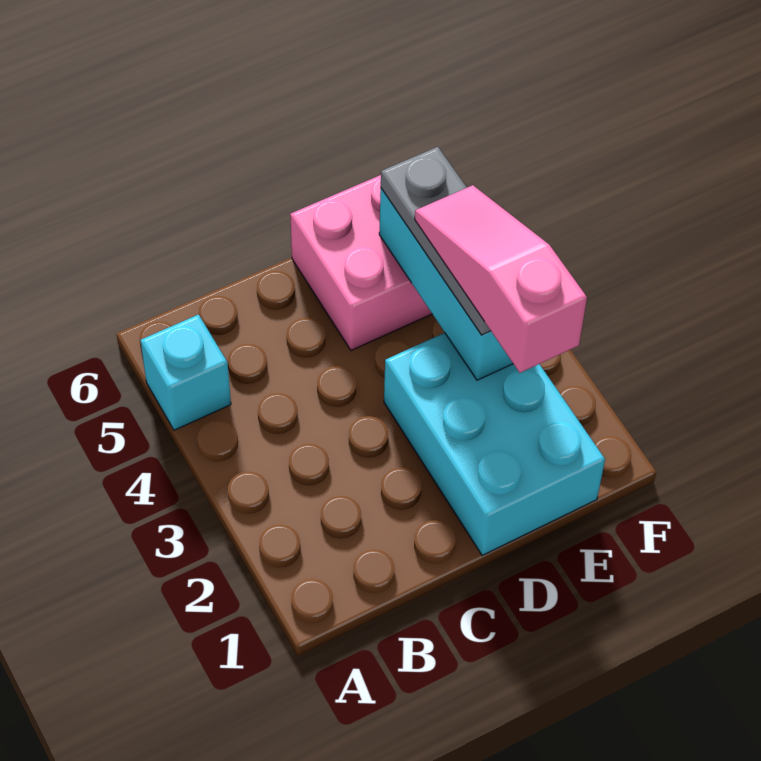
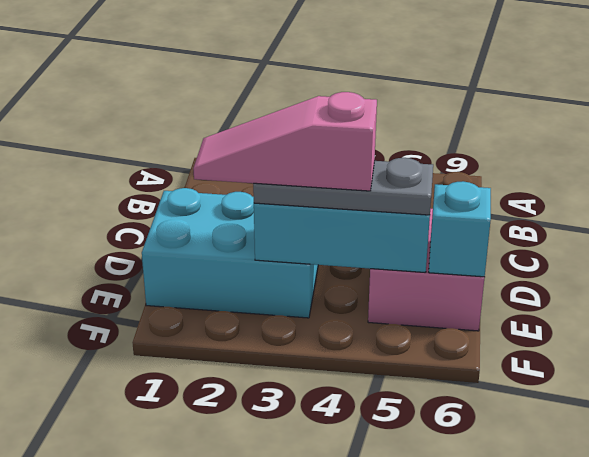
cyan 1x1 brick [140,314,231,430] -> cyan 1x1 brick moved to [429,181,491,277]
pink 1x3 slope [415,185,587,373] -> pink 1x3 slope turned to [193,92,377,191]

